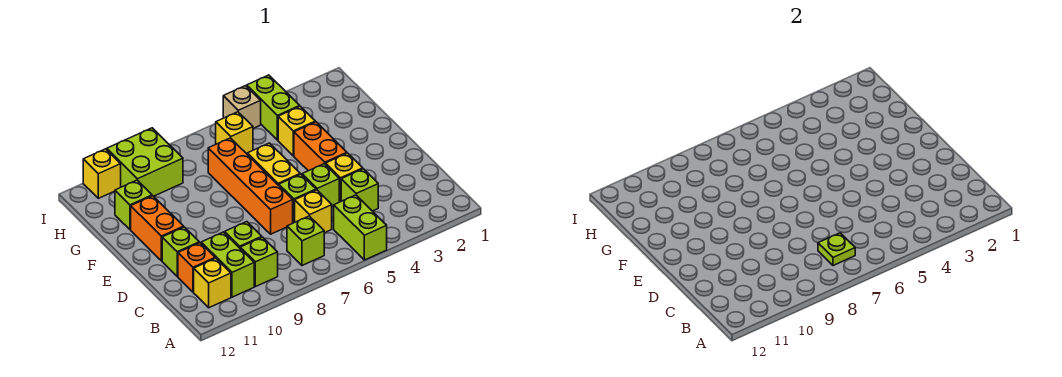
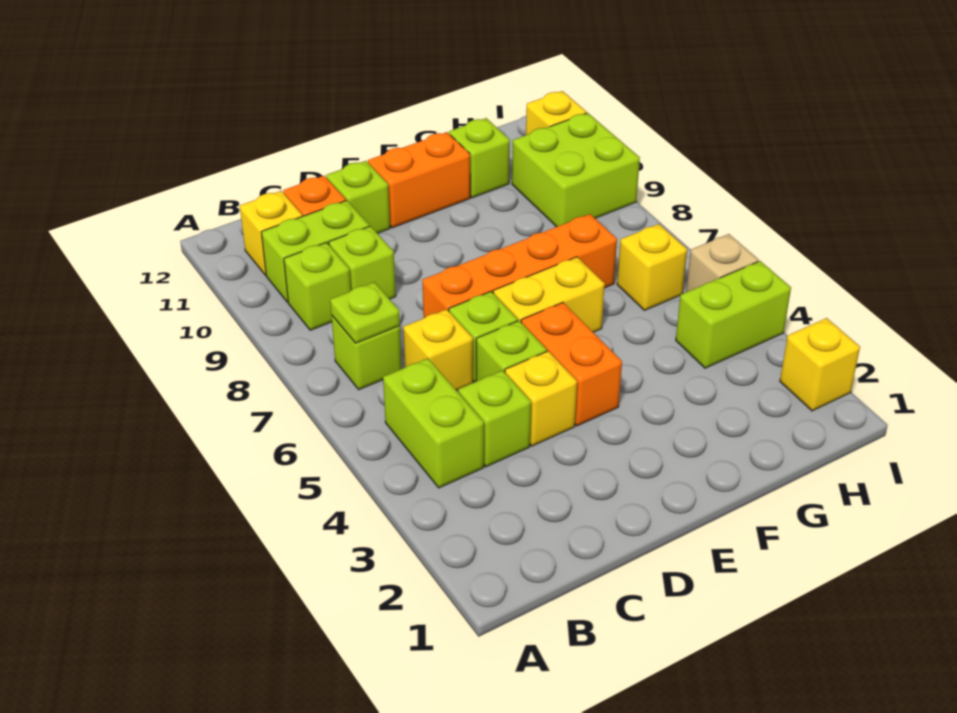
lime 1x2 brick [334,195,387,260] -> lime 1x2 brick turned to [383,358,484,488]
orange 1x2 brick [294,122,347,171] -> orange 1x2 brick turned to [521,303,622,426]
yellow 1x1 brick [278,106,315,156] -> yellow 1x1 brick moved to [780,318,860,411]

